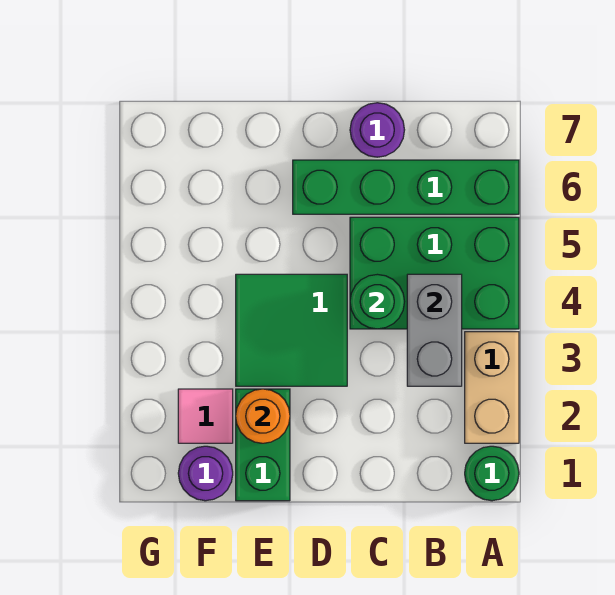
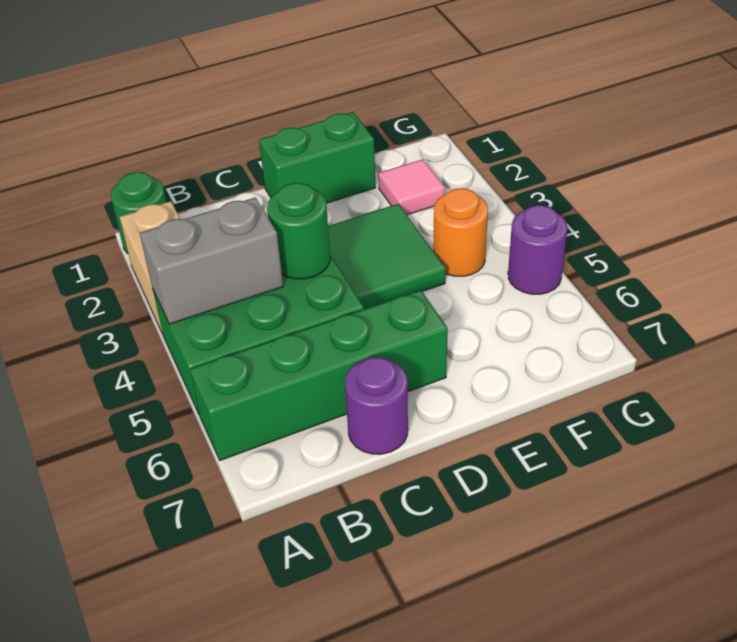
grey 1x2 brick [407,274,462,386] -> grey 1x2 brick turned to [140,197,283,324]
green 1x2 brick [236,389,290,501] -> green 1x2 brick turned to [259,112,376,203]
orange 1x1 round brick [236,389,290,443] -> orange 1x1 round brick moved to [433,188,488,276]
purple 1x1 round brick [178,446,233,501] -> purple 1x1 round brick moved to [508,205,568,294]

